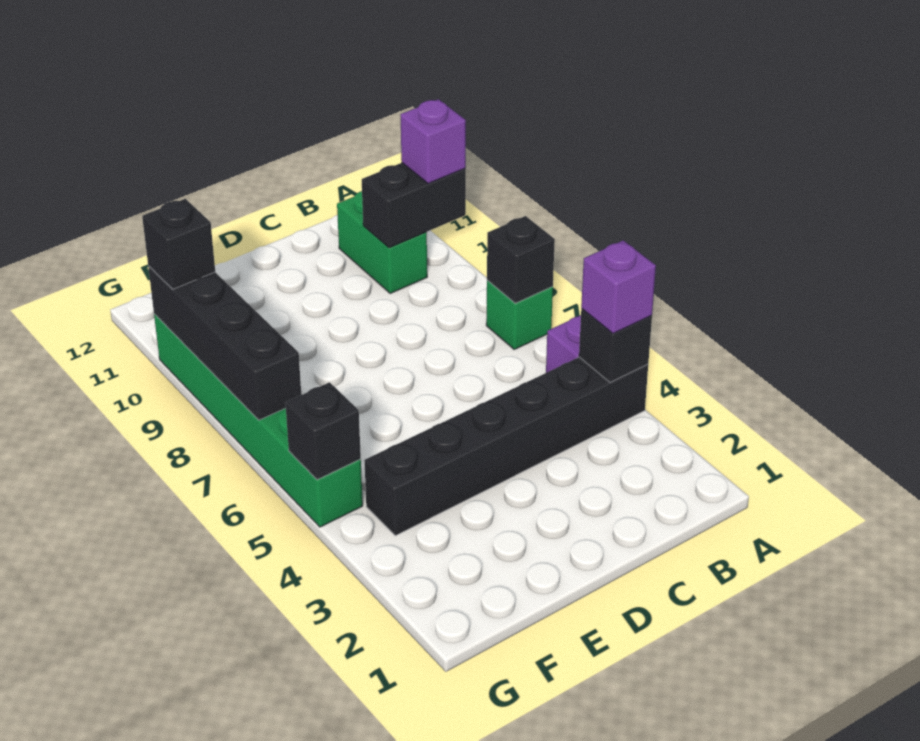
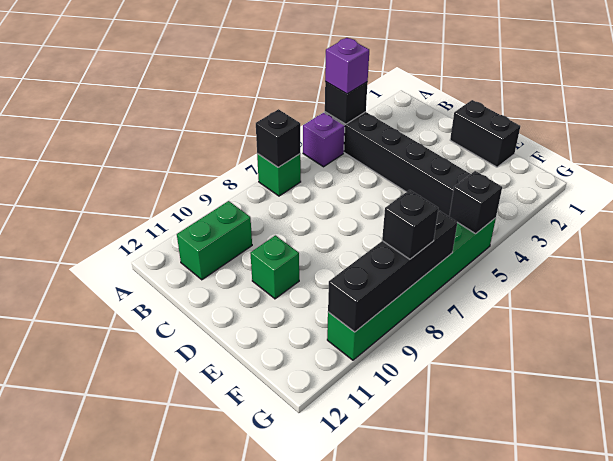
black 1x2 brick [362,163,466,248] -> black 1x2 brick moved to [450,100,520,167]
purple 1x1 brick [400,99,466,184] -> none
none -> green 1x1 brick [250,235,299,299]
black 1x1 brick [142,199,215,289] -> black 1x1 brick moved to [382,190,438,259]

